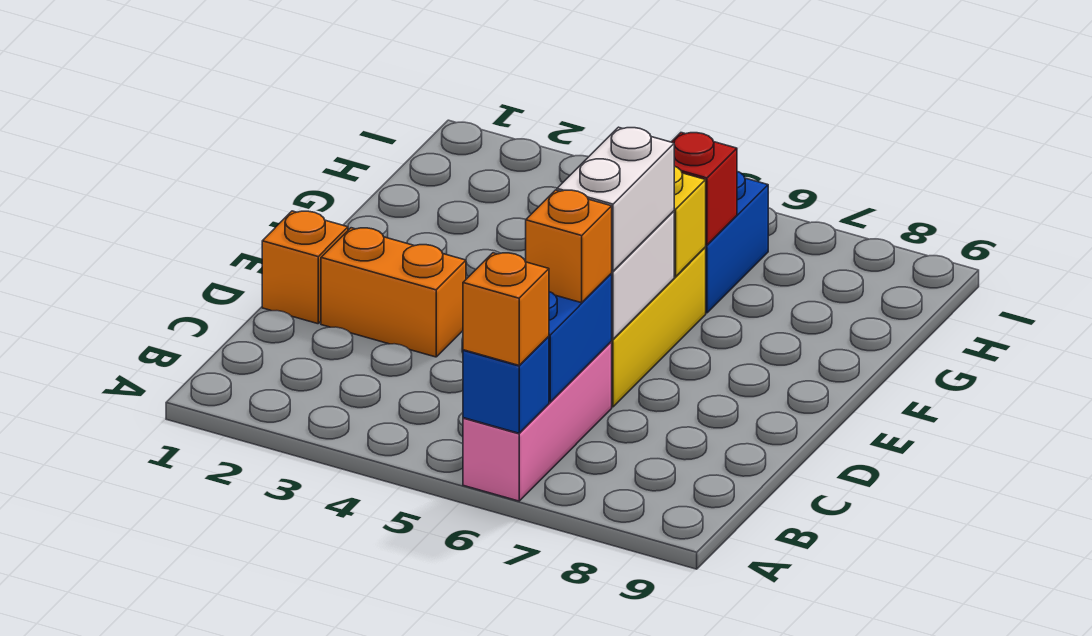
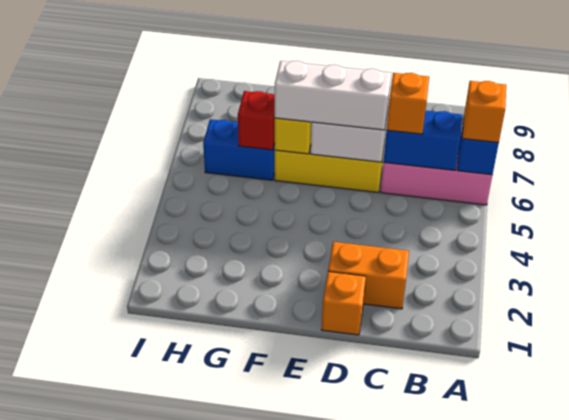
orange 1x2 brick [321,228,466,357] -> orange 1x2 brick turned to [328,242,409,309]
white 1x2 brick [557,127,674,271] -> white 1x3 brick [275,61,391,130]

